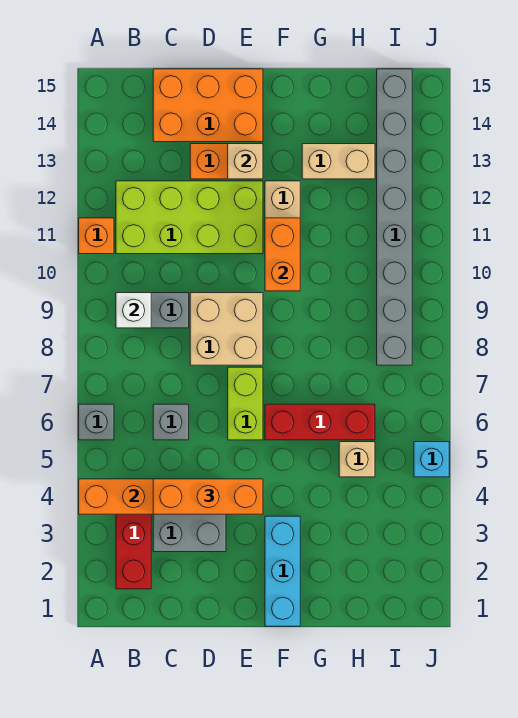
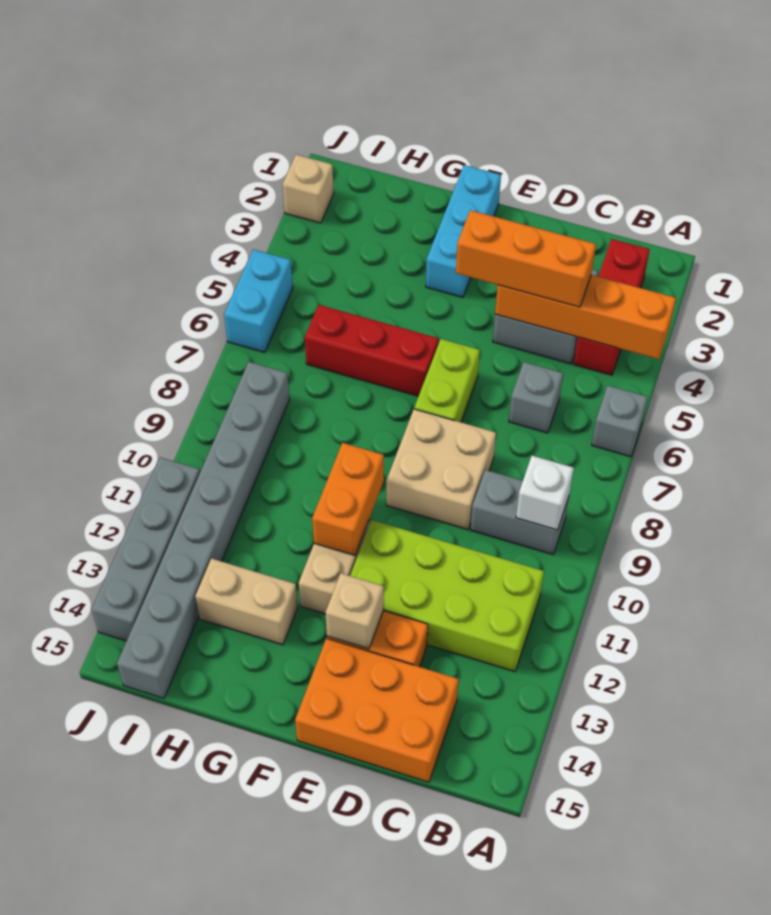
orange 1x1 brick [79,218,114,254] -> none
tan 1x1 brick [339,442,375,477] -> tan 1x1 brick moved to [283,155,334,223]
cyan 1x1 brick [414,442,449,477] -> cyan 1x2 brick [224,249,293,352]
none -> grey 1x4 brick [91,457,200,641]

